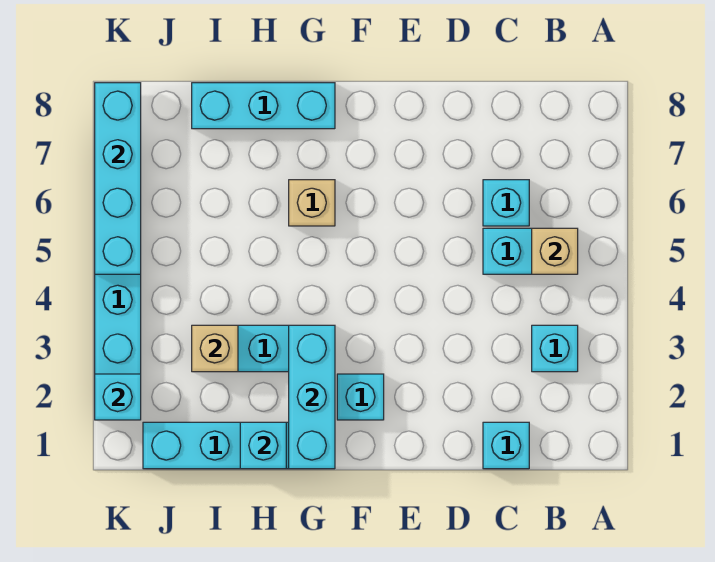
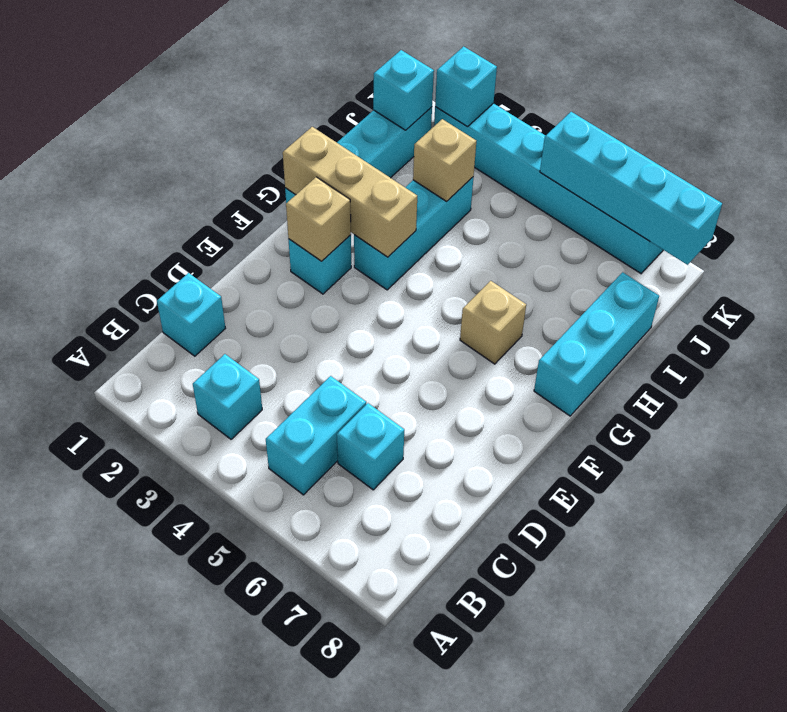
tan 1x1 brick [532,228,578,274] -> tan 1x1 brick moved to [286,177,351,261]
cyan 1x3 brick [289,325,335,469] -> tan 1x3 brick [283,127,417,257]
cyan 1x1 brick [240,422,286,469] -> cyan 1x1 brick moved to [373,50,434,130]

